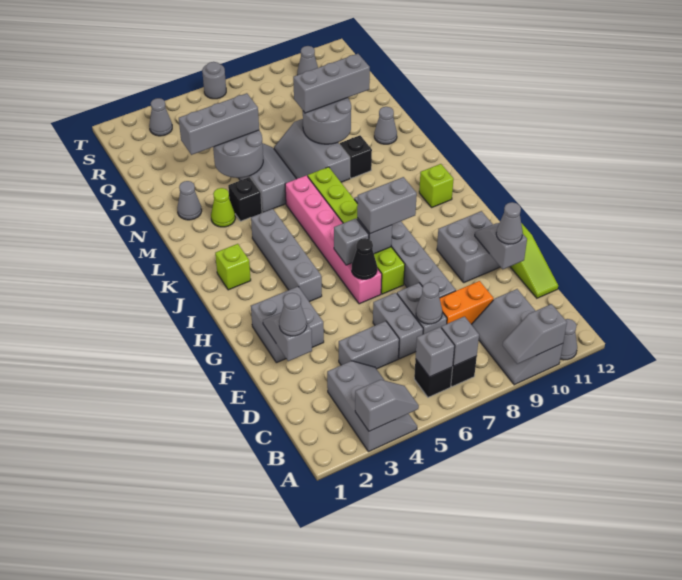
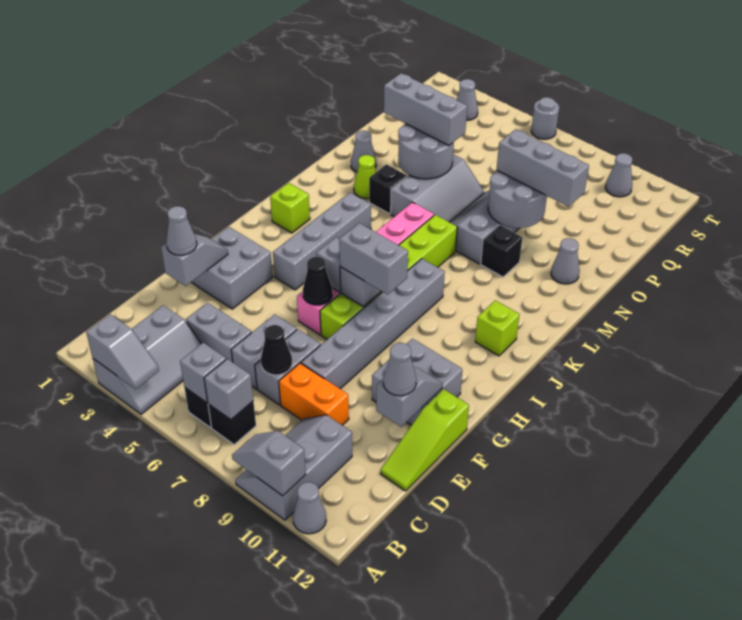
grey 1x1 cone [416,282,442,324] -> black 1x1 cone [261,325,292,375]

